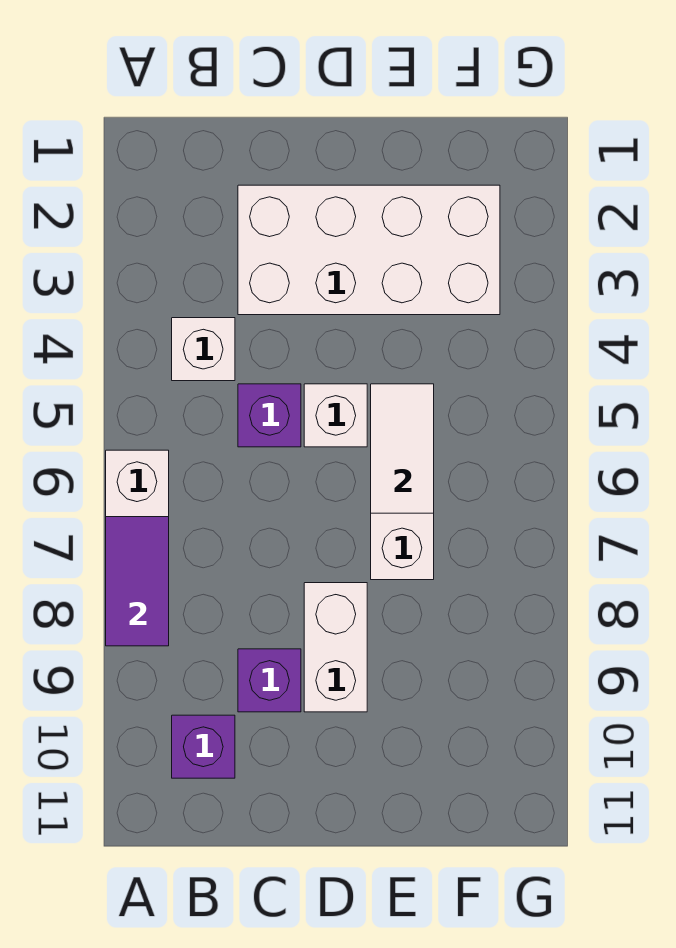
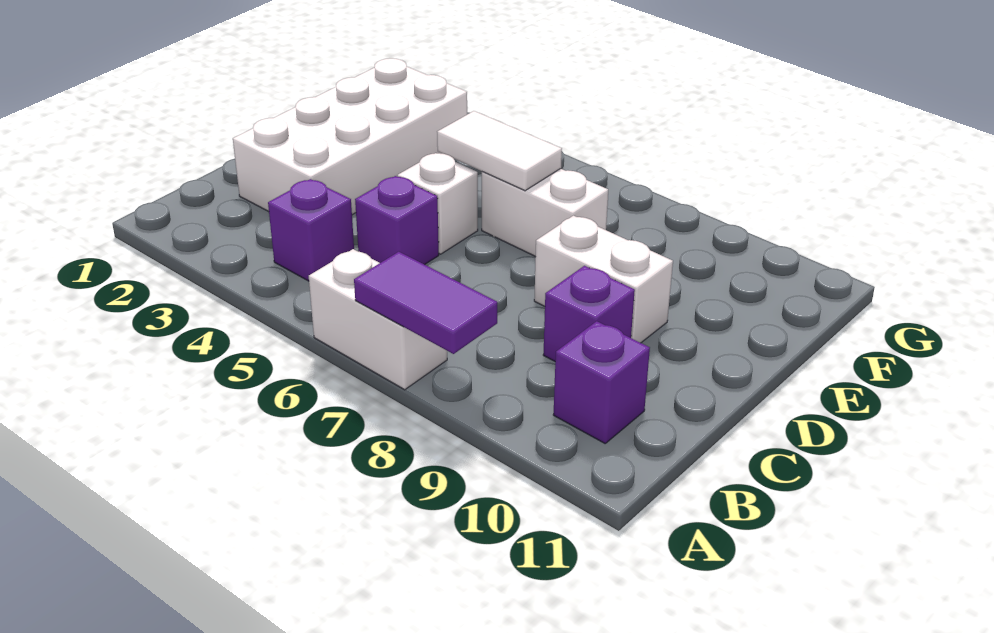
white 1x1 brick [172,318,235,381] -> purple 1x1 brick [268,179,354,281]

